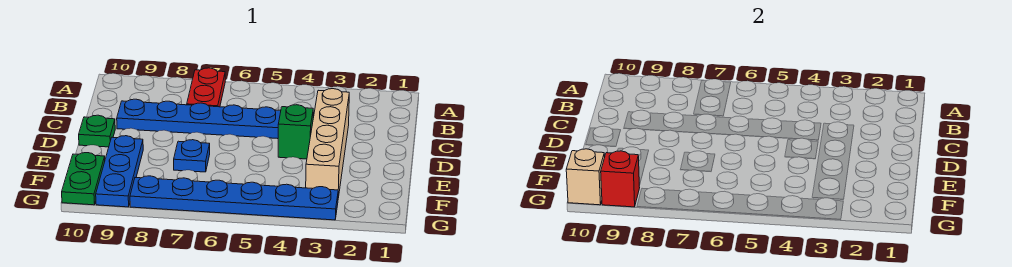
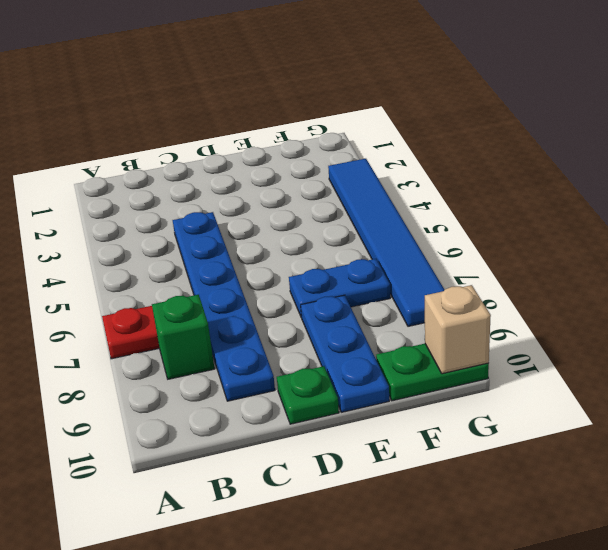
tan 1x4 brick [306,89,349,198] -> none
green 1x1 brick [278,105,313,159] -> green 1x1 brick moved to [152,295,215,379]
blue 1x1 plate [174,140,210,172] -> blue 1x2 plate [289,259,390,317]
blue 1x3 plate [96,136,143,207] -> blue 1x3 plate turned to [301,295,389,412]
blue 1x6 plate [130,176,338,220] -> blue 1x6 tile [328,159,444,326]
red 1x1 brick [601,151,640,207] -> none

